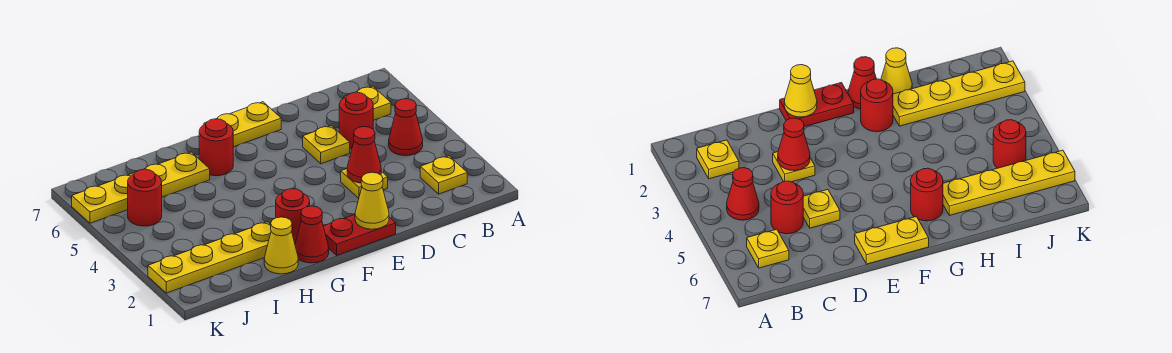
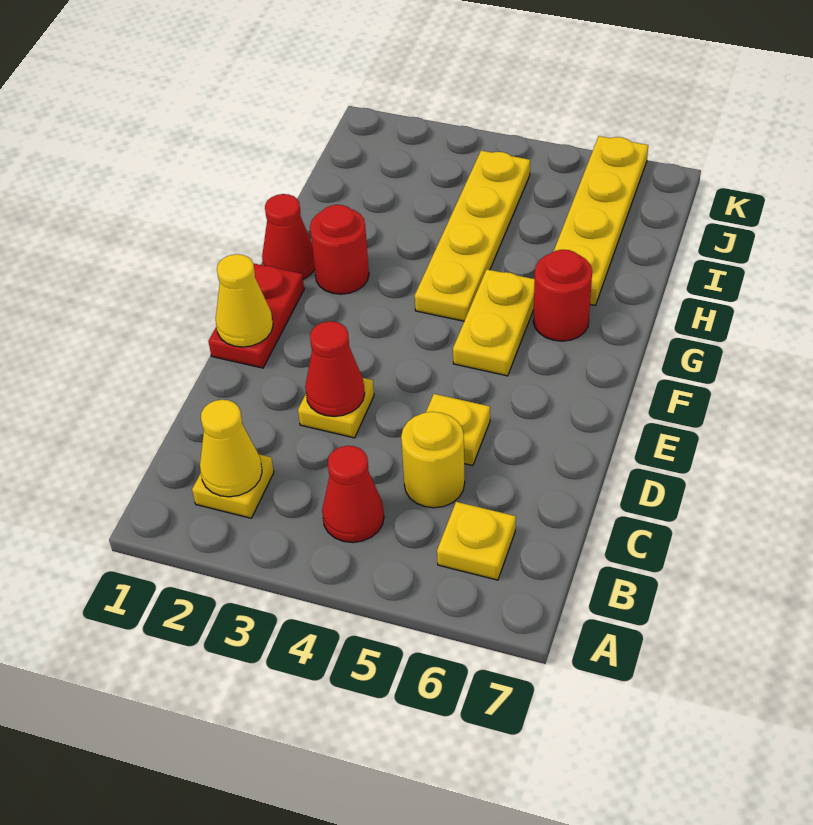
red 1x1 round brick [339,92,373,149] -> yellow 1x1 round brick [401,412,465,508]
yellow 1x2 plate [204,102,281,147] -> yellow 1x2 plate moved to [453,269,535,376]
yellow 1x1 cone [264,217,298,274] -> yellow 1x1 cone moved to [200,400,262,497]
yellow 1x4 plate [148,222,271,293] -> yellow 1x4 plate moved to [415,151,530,321]
red 1x1 round brick [128,169,162,226] -> none

